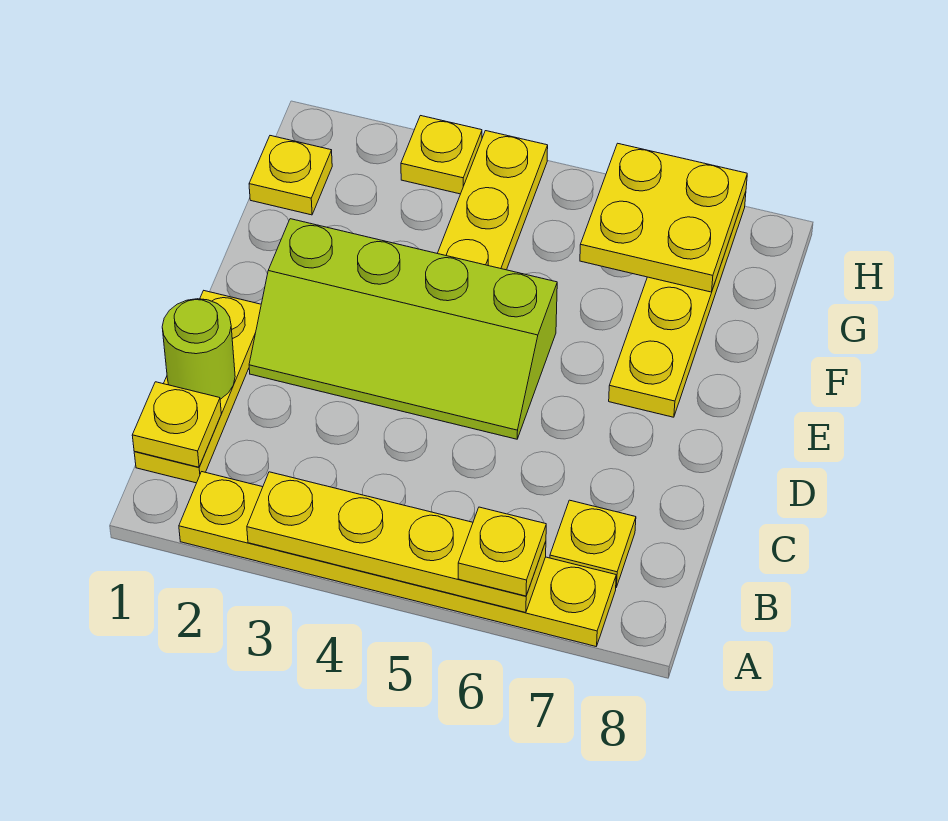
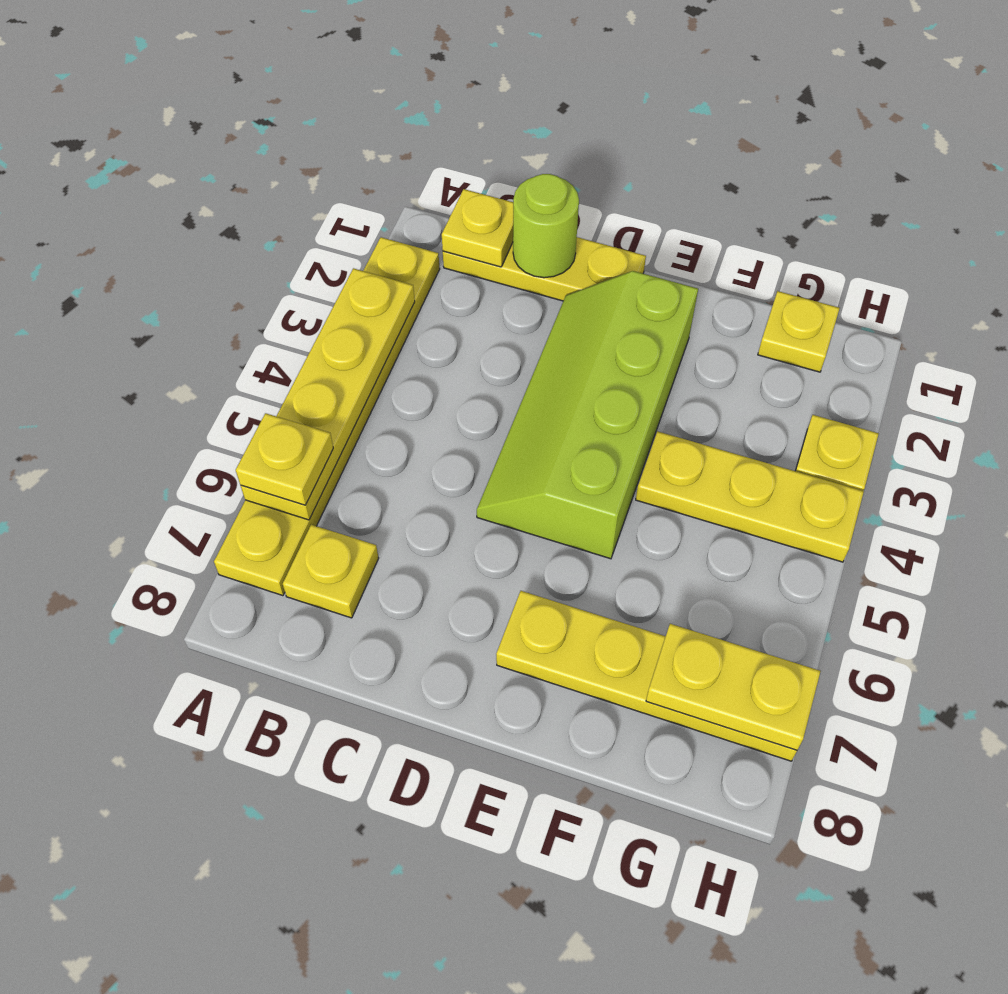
yellow 2x2 plate [580,143,747,292] -> yellow 1x2 plate [646,624,821,750]

